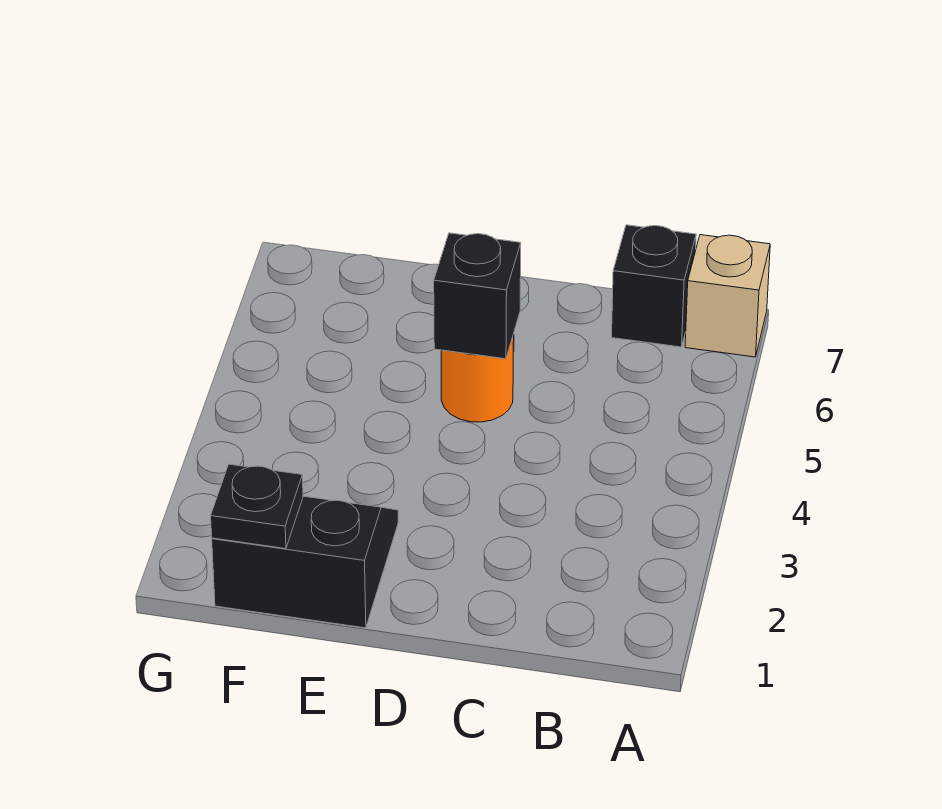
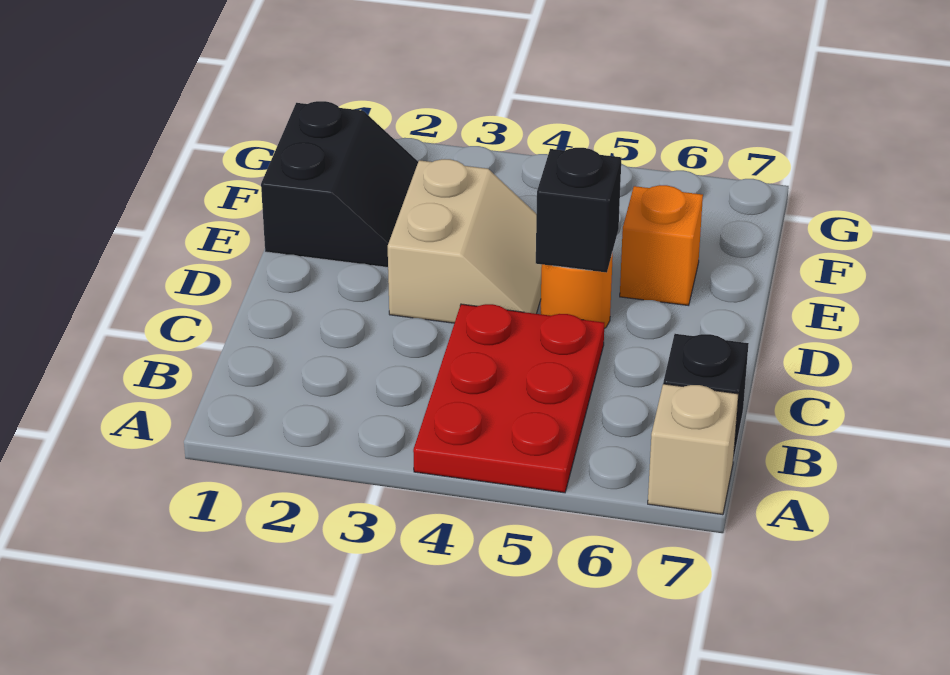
none -> red 2x3 plate [413,304,604,493]
none -> tan 2x2 slope [388,159,542,323]
none -> orange 1x1 brick [620,185,703,306]
black 1x1 plate [211,464,303,549] -> none

